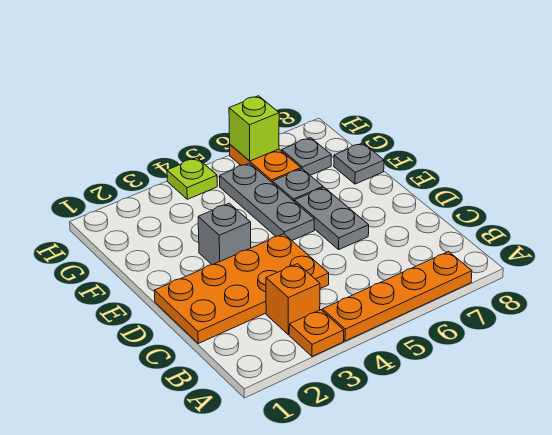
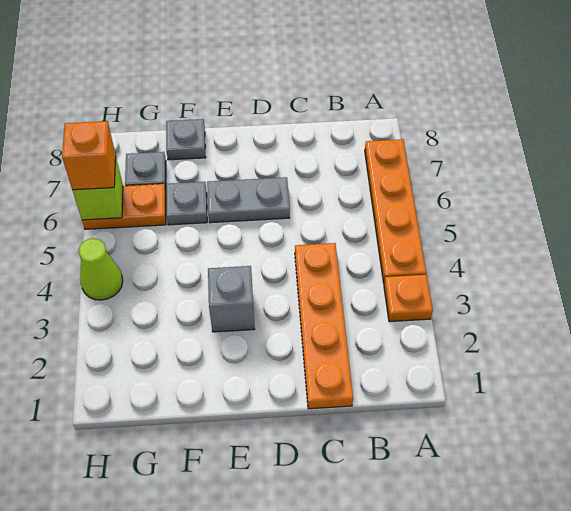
orange 1x1 brick [266,264,320,335] -> orange 1x1 brick moved to [62,121,116,190]
orange 2x4 plate [154,234,329,343] -> orange 1x4 plate [295,243,353,409]
grey 1x3 plate [220,163,314,240] -> none
lime 1x1 plate [167,158,217,199] -> lime 1x1 cone [78,238,123,300]

